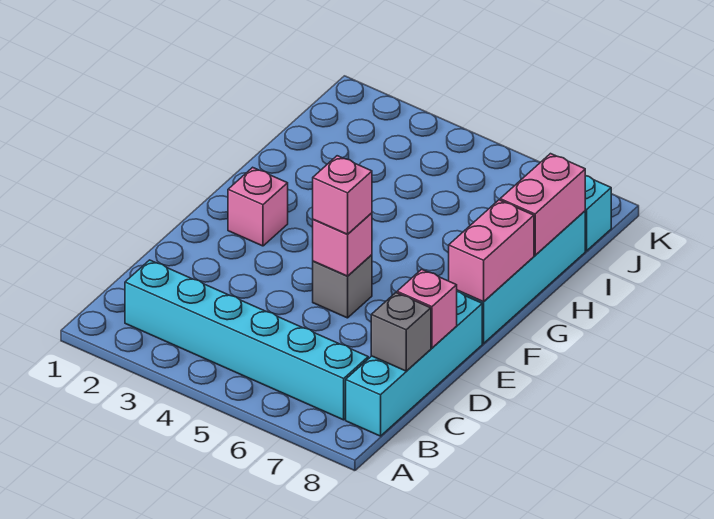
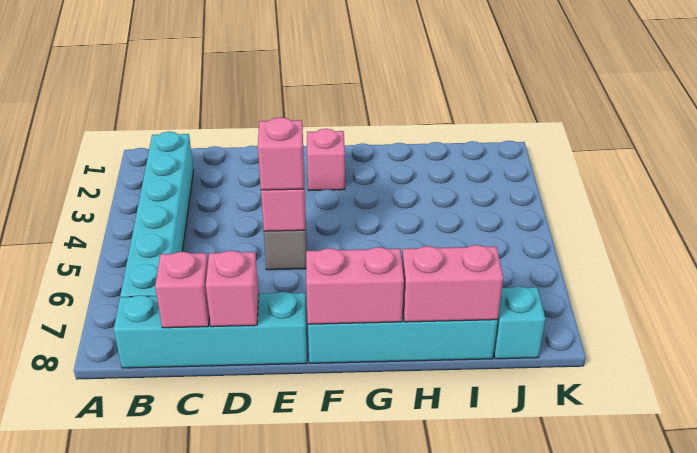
grey 1x1 brick [371,293,431,371] -> pink 1x1 brick [155,252,210,328]

